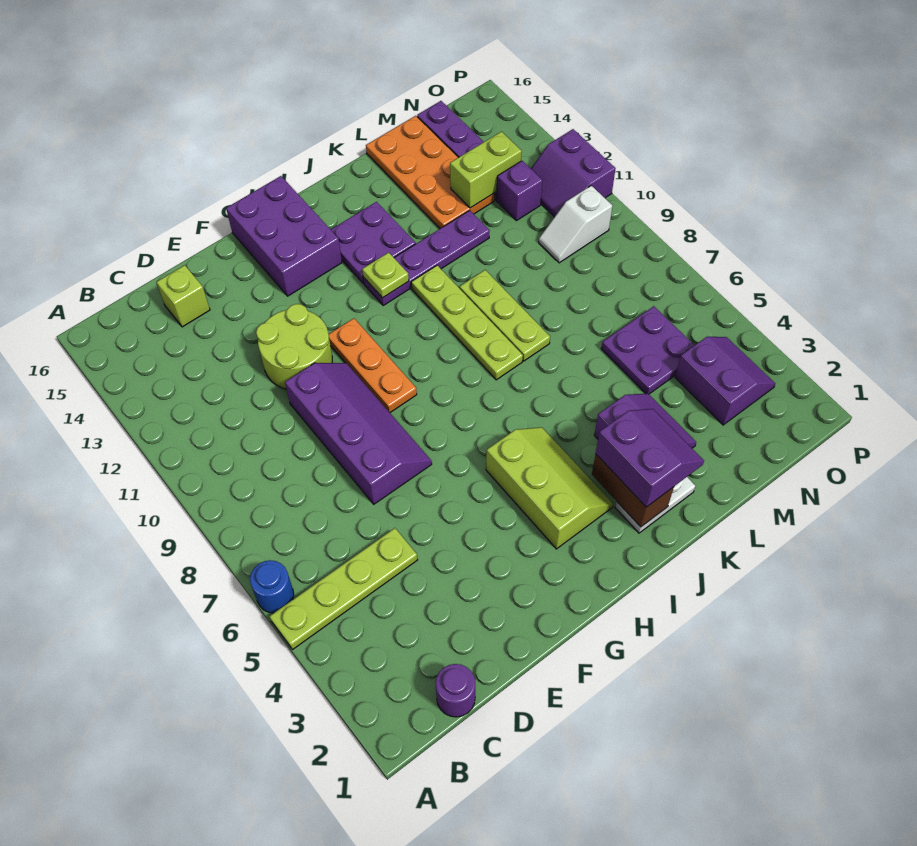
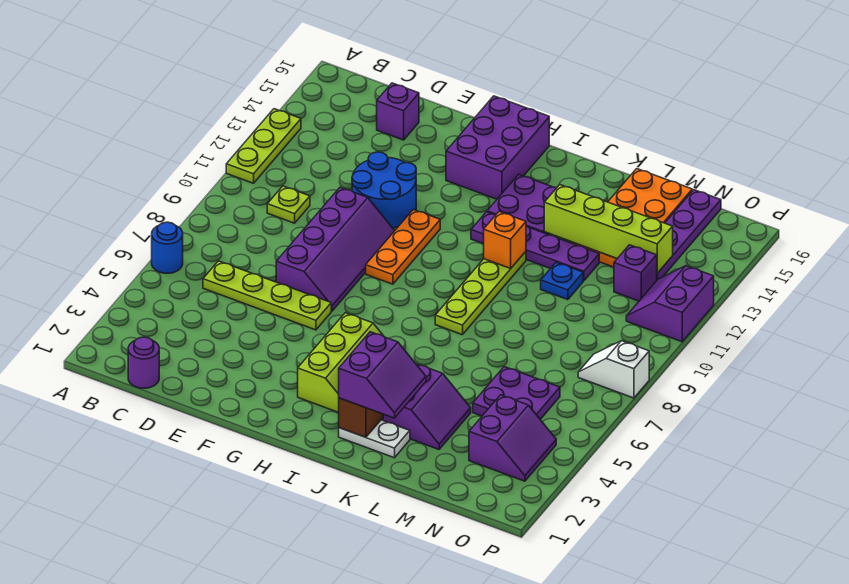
lime 1x4 plate [269,528,417,650] -> lime 1x4 plate moved to [203,261,331,330]
lime 1x1 brick [157,265,210,327] -> purple 1x1 brick [377,83,419,140]
lime 2x2 round brick [256,304,332,389] -> blue 2x2 round brick [352,152,416,228]
lime 1x1 plate [362,252,409,298] -> lime 1x1 plate moved to [267,186,310,223]
none -> orange 1x1 brick [484,212,526,268]
lime 1x3 plate [460,270,550,361] -> lime 1x3 plate moved to [226,109,301,183]
none -> blue 1x1 plate [541,262,583,300]
lime 1x2 brick [450,132,522,208] -> lime 1x4 brick [544,185,673,273]
white 1x2 slope [539,186,612,263] -> white 1x2 slope moved to [578,341,649,398]

